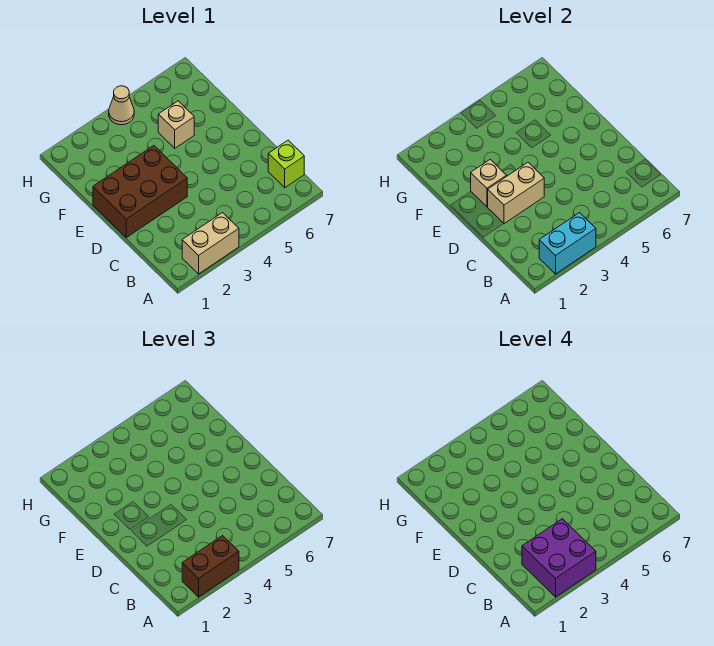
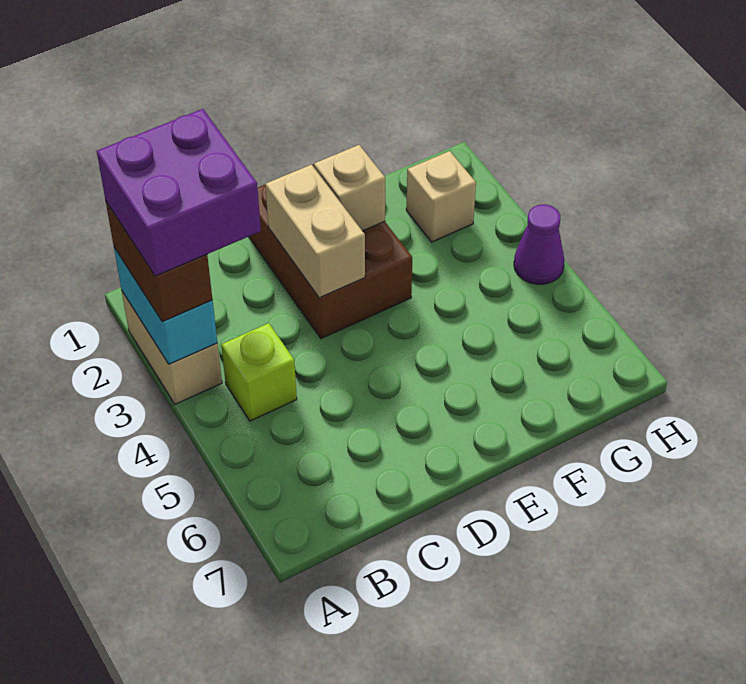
lime 1x1 brick [268,140,304,188] -> lime 1x1 brick moved to [221,323,297,421]
tan 1x1 brick [158,101,194,148] -> tan 1x1 brick moved to [406,151,476,242]
tan 1x1 cone [109,86,134,125] -> purple 1x1 cone [514,204,564,284]

